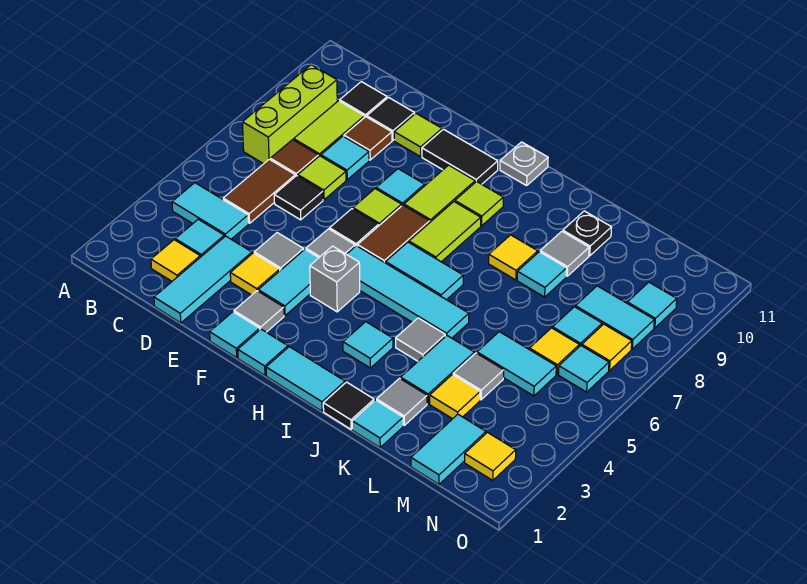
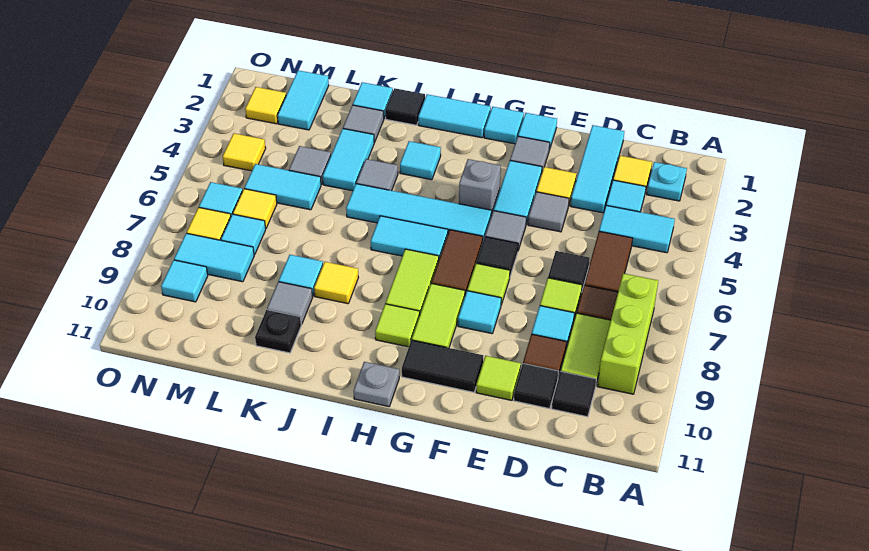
none -> cyan 1x1 plate [647,162,687,201]
yellow 1x1 tile [430,375,480,419] -> yellow 1x1 tile moved to [223,133,266,171]

